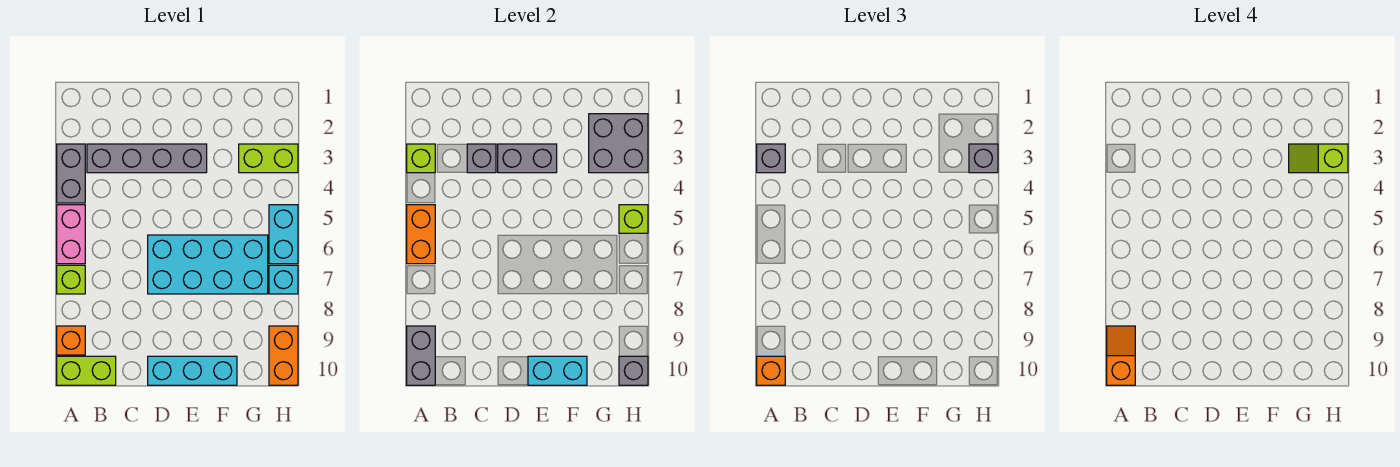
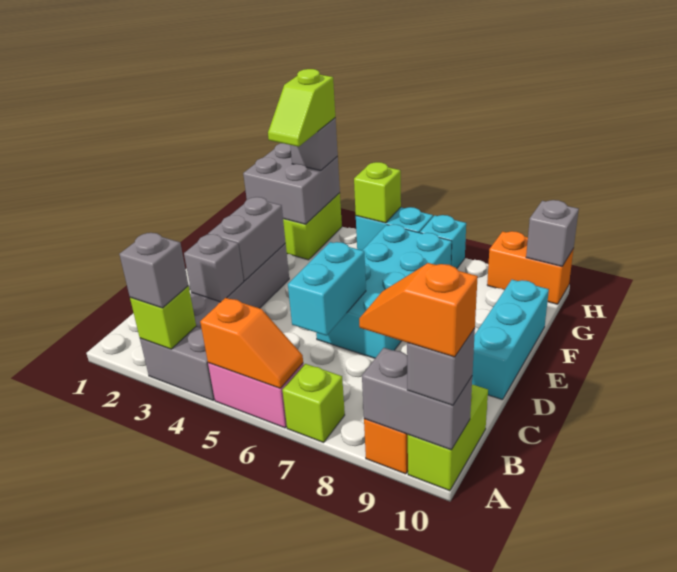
orange 1x2 brick [407,205,435,264] -> orange 1x2 slope [200,298,303,388]
orange 1x1 brick [757,356,785,385] -> grey 1x1 brick [407,328,475,405]
cyan 1x2 brick [528,356,587,385] -> cyan 1x2 brick moved to [288,242,366,336]

